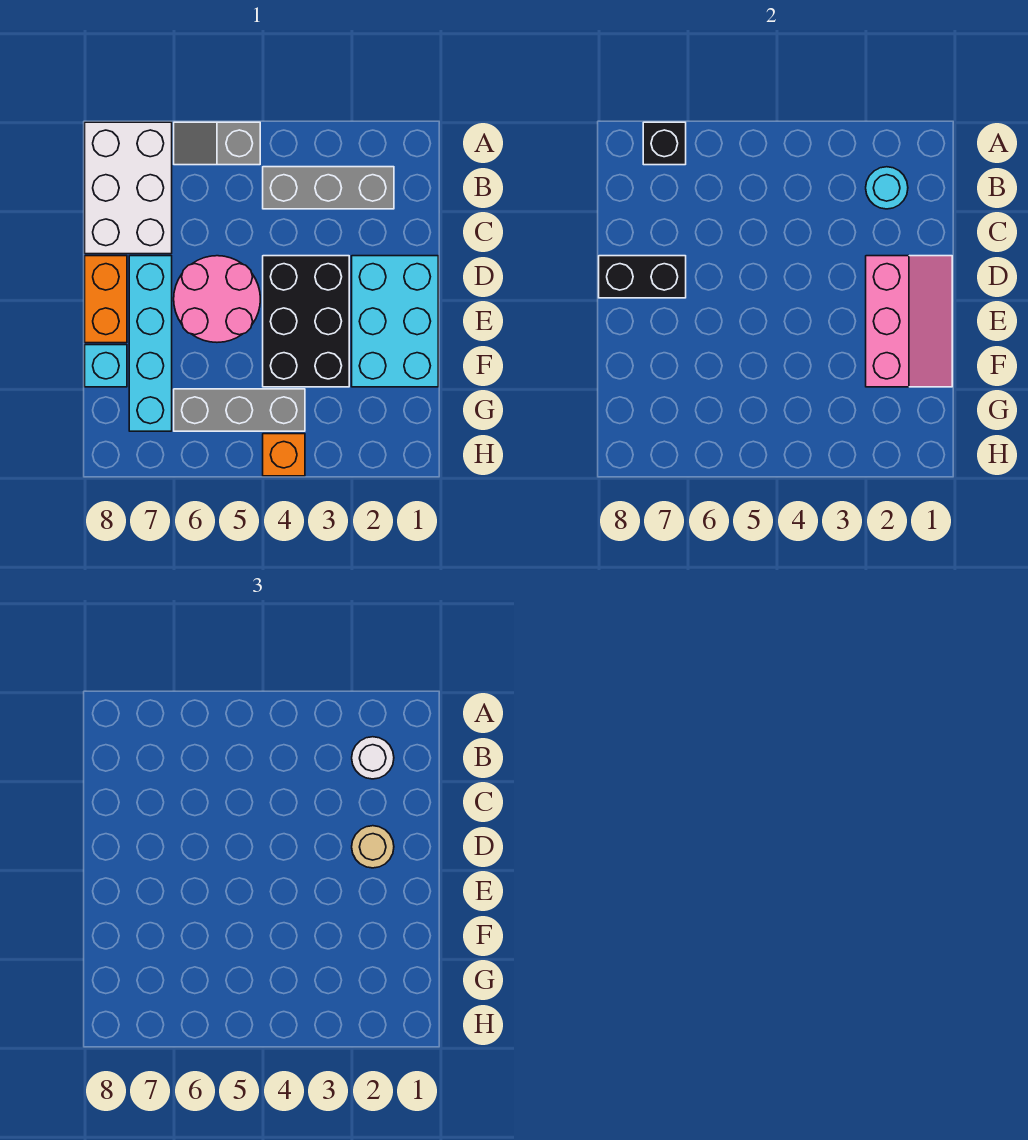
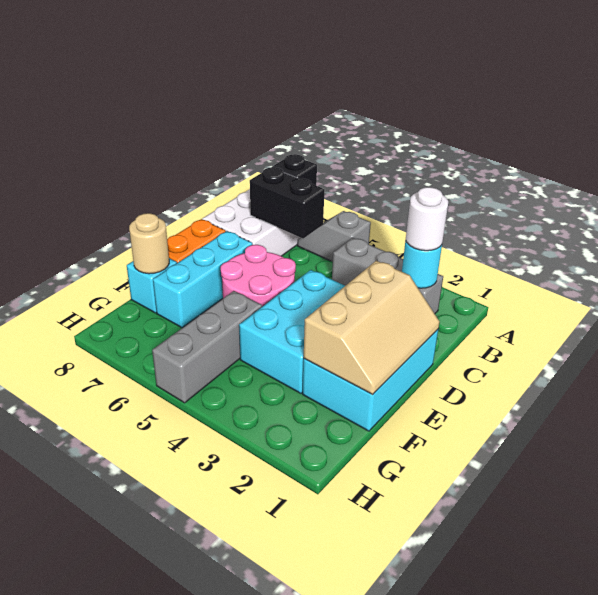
pink 2x3 slope [866,256,952,387] -> tan 2x3 slope [304,261,440,395]
tan 1x1 round brick [352,826,394,868] -> tan 1x1 round brick moved to [129,213,169,274]
black 2x3 brick [263,256,349,387] -> cyan 2x3 brick [239,270,345,393]
cyan 1x4 brick [129,256,172,431] -> cyan 1x3 brick [153,231,252,328]
black 1x2 brick [599,256,686,298] -> black 1x2 brick moved to [250,167,325,238]
grey 1x3 brick [174,389,305,431] -> grey 1x3 brick turned to [152,291,262,403]
orange 1x1 brick [263,434,305,476] -> none

